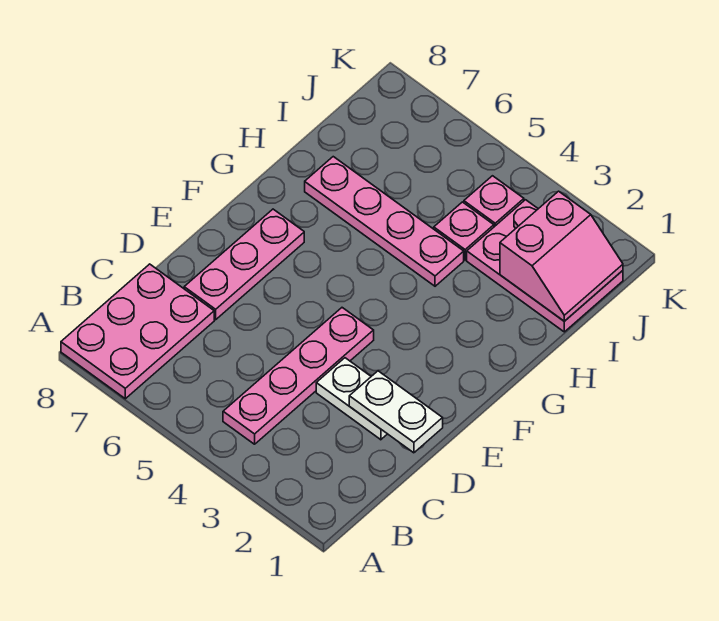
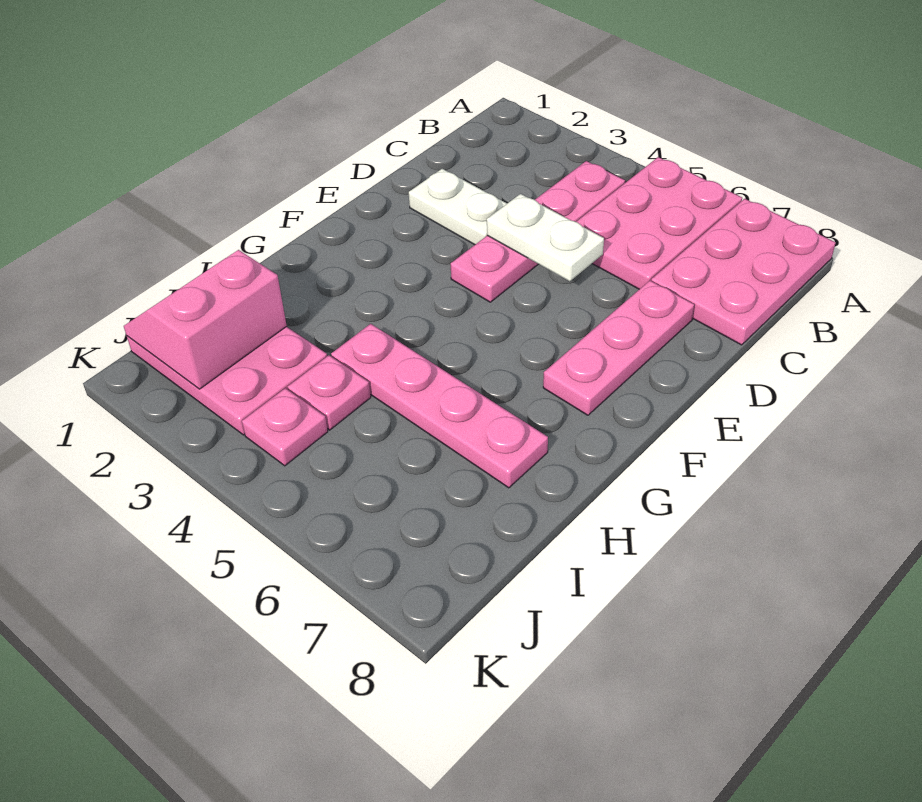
none -> pink 2x3 plate [576,157,742,289]
white 1x2 plate [349,371,443,453] -> white 1x2 plate moved to [487,194,604,281]

